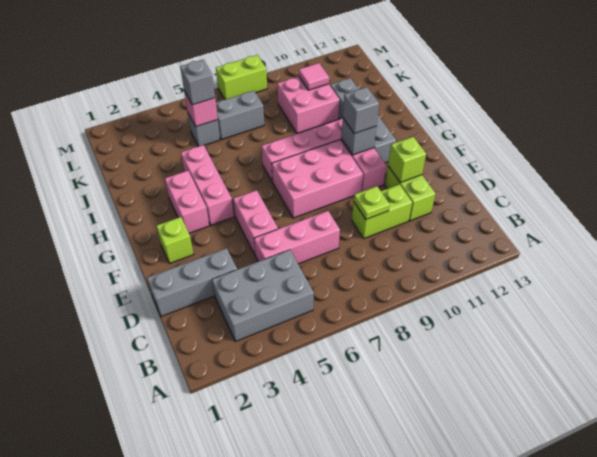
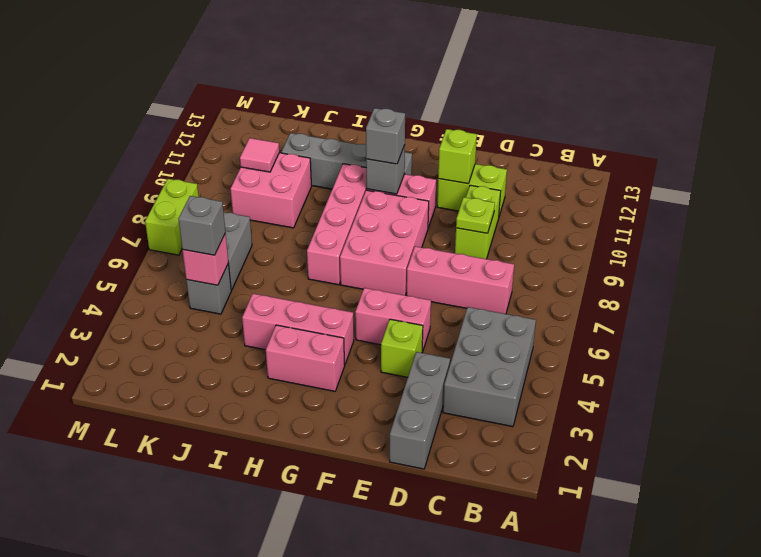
pink 1x3 brick [254,211,340,264] -> pink 1x3 brick turned to [407,246,514,314]
lime 1x1 brick [156,217,194,263] -> lime 1x1 brick moved to [381,319,423,377]

